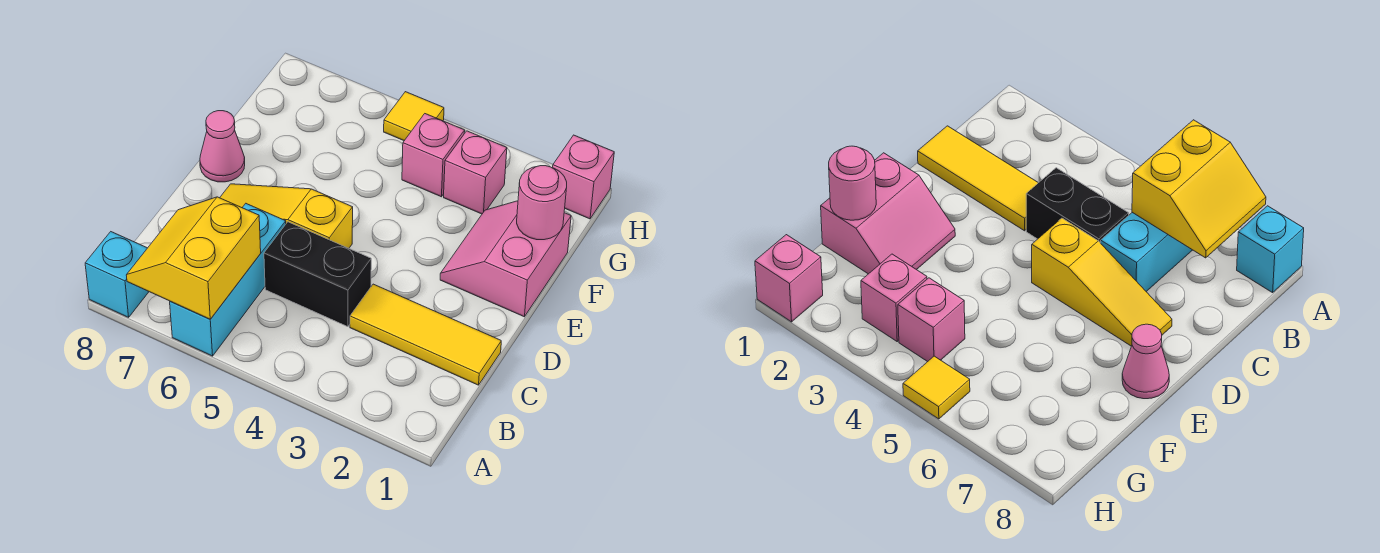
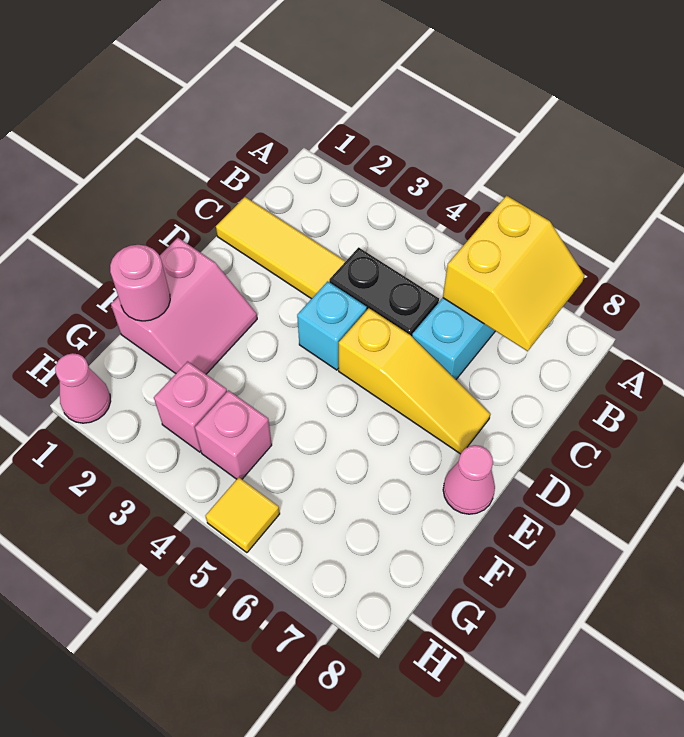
cyan 1x1 brick [85,232,149,317] -> cyan 1x1 brick moved to [297,281,367,370]
pink 1x1 brick [553,135,614,219] -> pink 1x1 cone [55,353,111,423]

